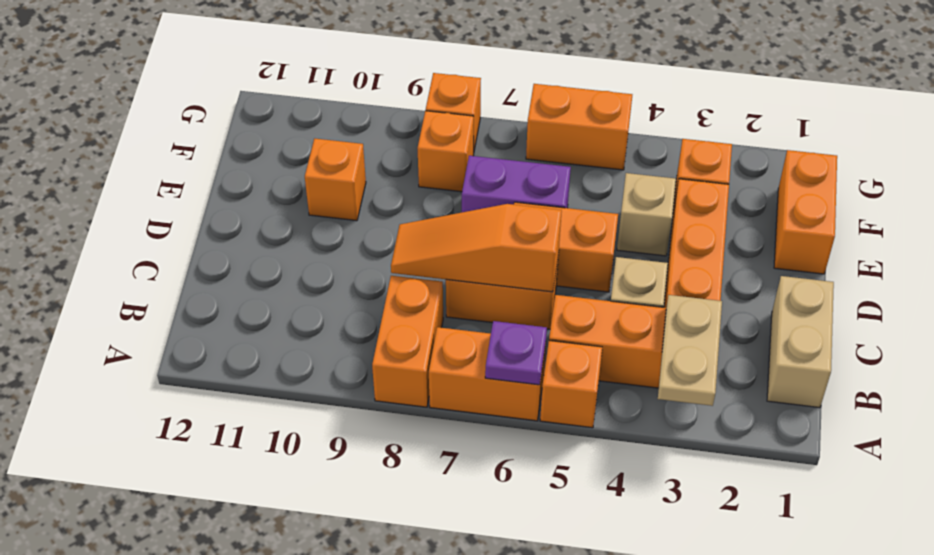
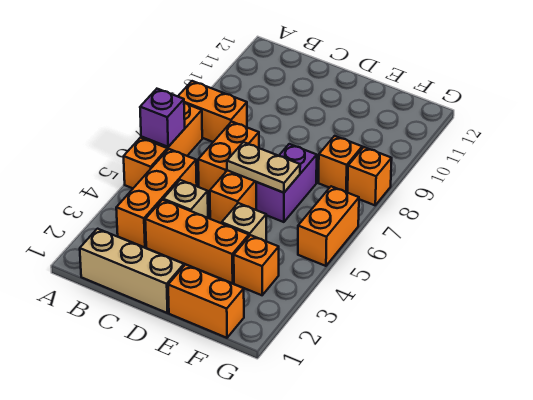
tan 1x2 plate [658,295,722,406] -> tan 1x2 plate moved to [227,142,300,193]
purple 1x1 plate [485,321,547,385] -> purple 1x1 brick [140,89,185,147]
tan 1x2 brick [767,276,834,408] -> tan 1x3 brick [80,229,184,313]
orange 1x3 slope [391,204,562,292] -> none
orange 1x1 brick [305,138,366,221] -> none

